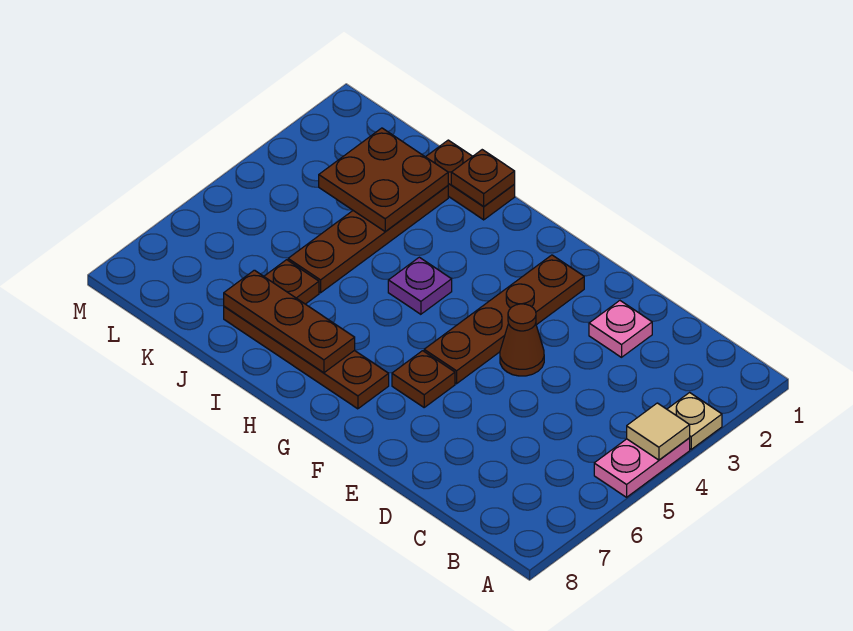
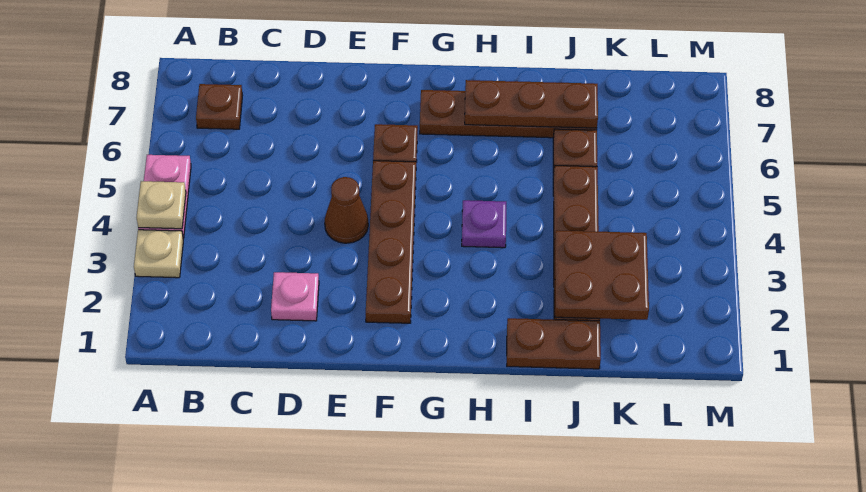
tan 1x1 tile [627,403,690,460] -> tan 1x1 plate [137,181,186,229]
brown 1x1 plate [451,150,515,207] -> brown 1x1 plate moved to [196,84,243,129]

